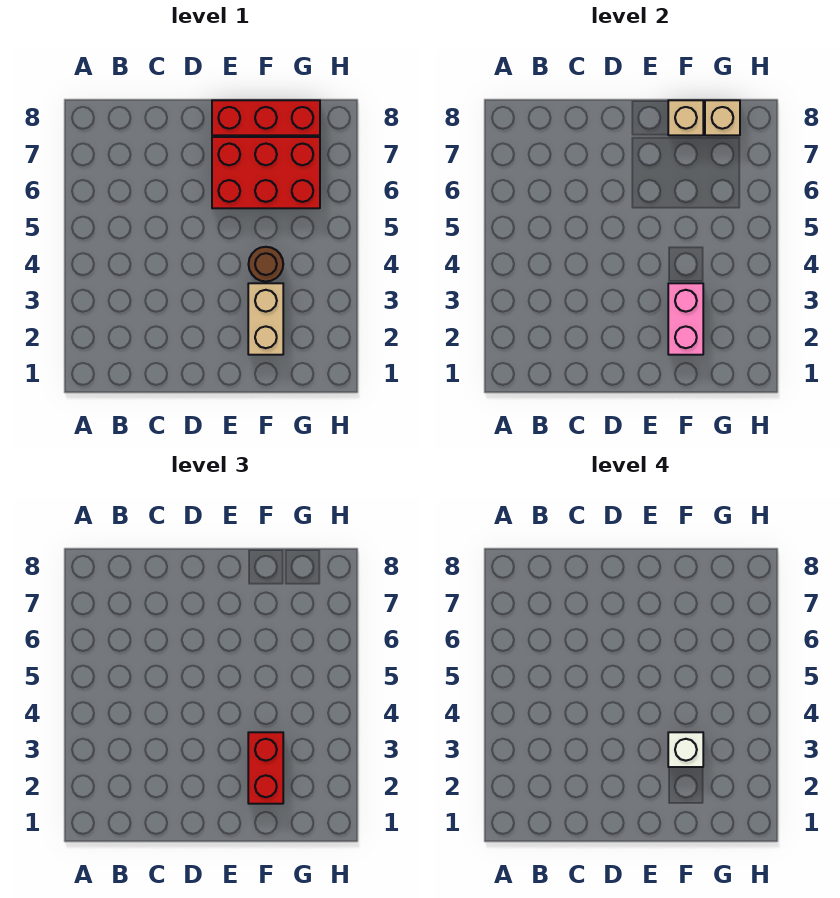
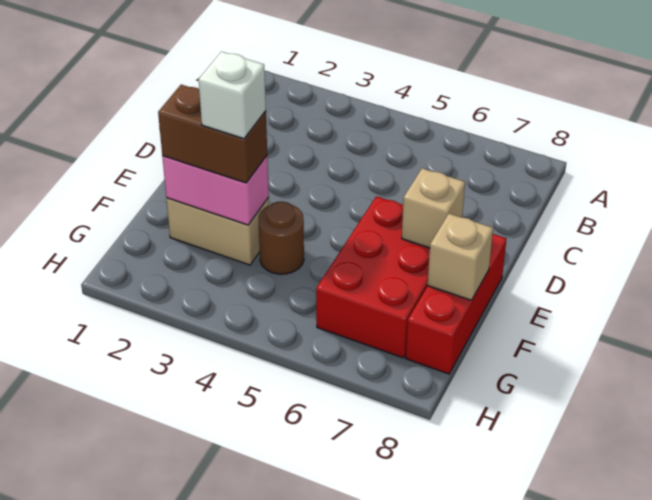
red 1x2 brick [248,732,283,804] -> brown 1x2 brick [158,85,267,183]
tan 1x1 brick [705,100,740,135] -> tan 1x1 brick moved to [402,168,465,248]

